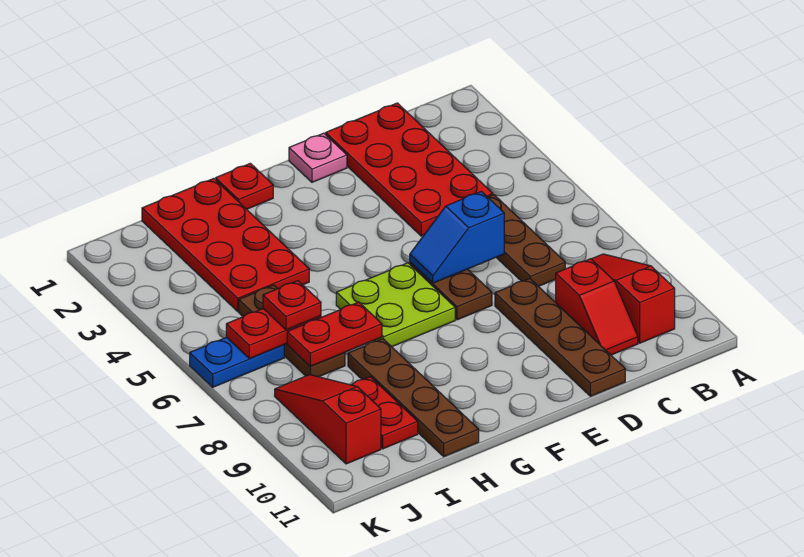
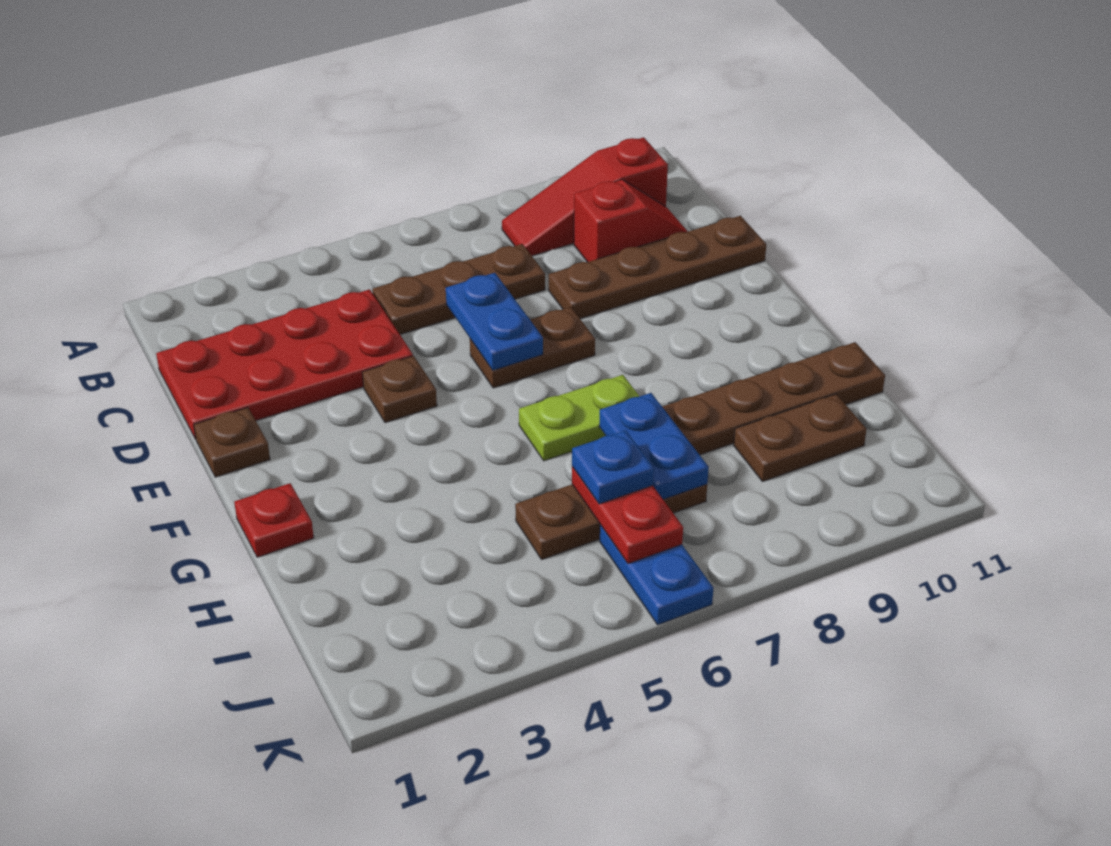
blue 1x2 slope [410,191,504,283] -> blue 1x2 plate [446,273,543,370]
pink 1x1 plate [289,133,347,182] -> brown 1x1 plate [194,408,270,477]
none -> brown 1x1 plate [362,356,437,423]
lime 2x2 plate [336,263,455,347] -> lime 1x2 plate [519,375,639,461]
red 2x4 plate [142,178,309,311] -> none
red 1x2 plate [287,302,382,366] -> blue 1x2 plate [599,393,709,499]
red 1x1 plate [263,281,321,330] -> blue 1x1 plate [572,430,654,504]
red 1x2 plate [351,377,418,449] -> brown 1x2 plate [734,394,867,482]
red 1x3 slope [275,375,381,464] -> none

